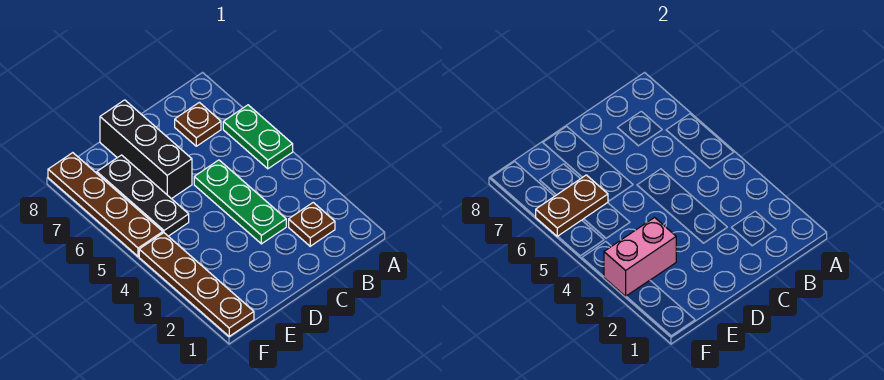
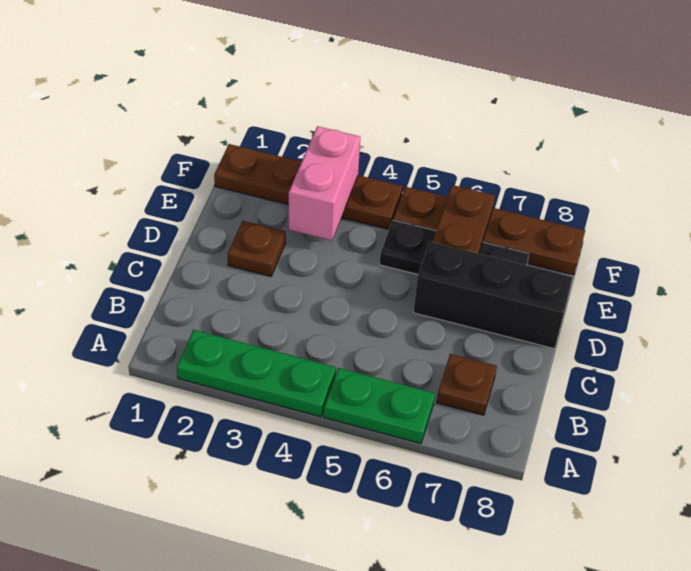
brown 1x1 plate [289,203,335,246] -> brown 1x1 plate moved to [228,221,286,276]
green 1x3 plate [194,160,286,244] -> green 1x3 plate moved to [177,330,336,417]

